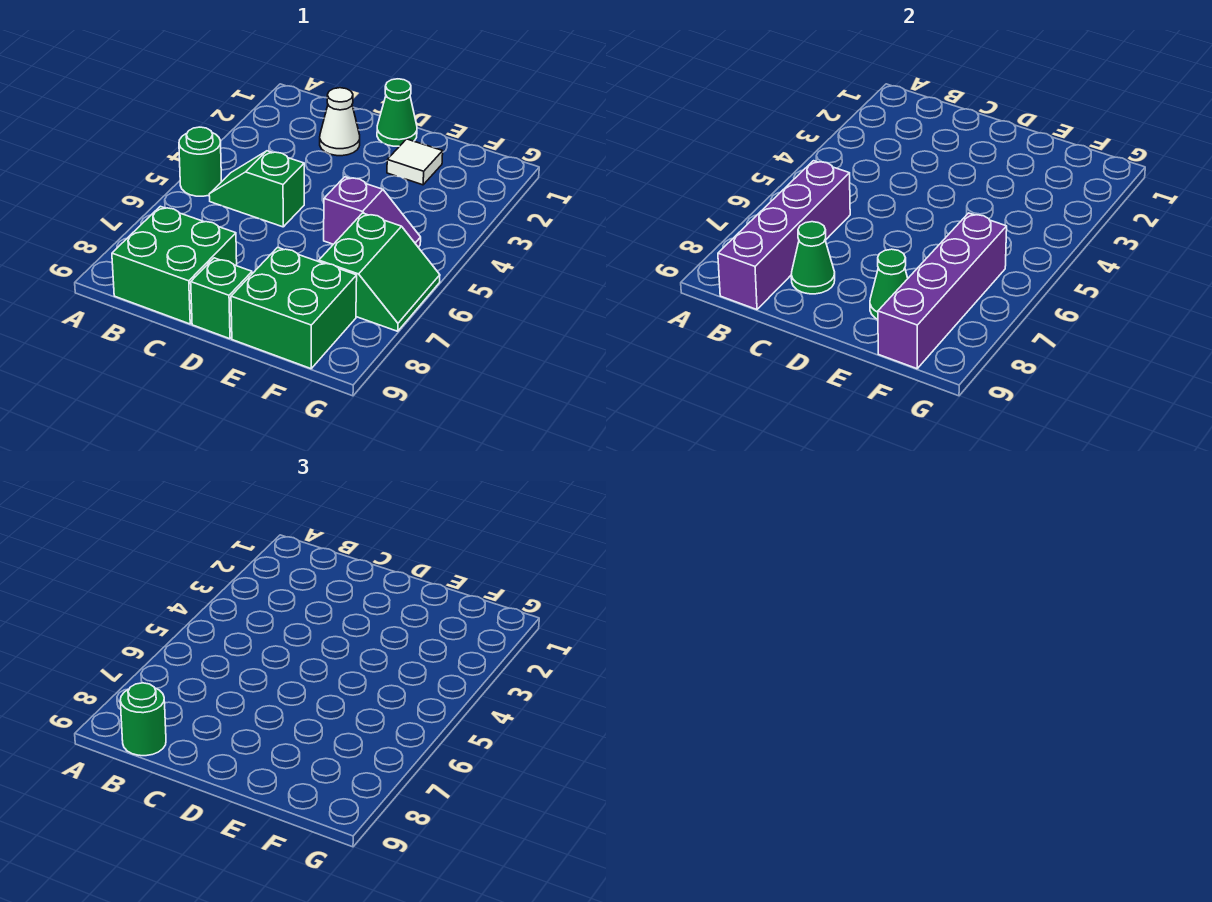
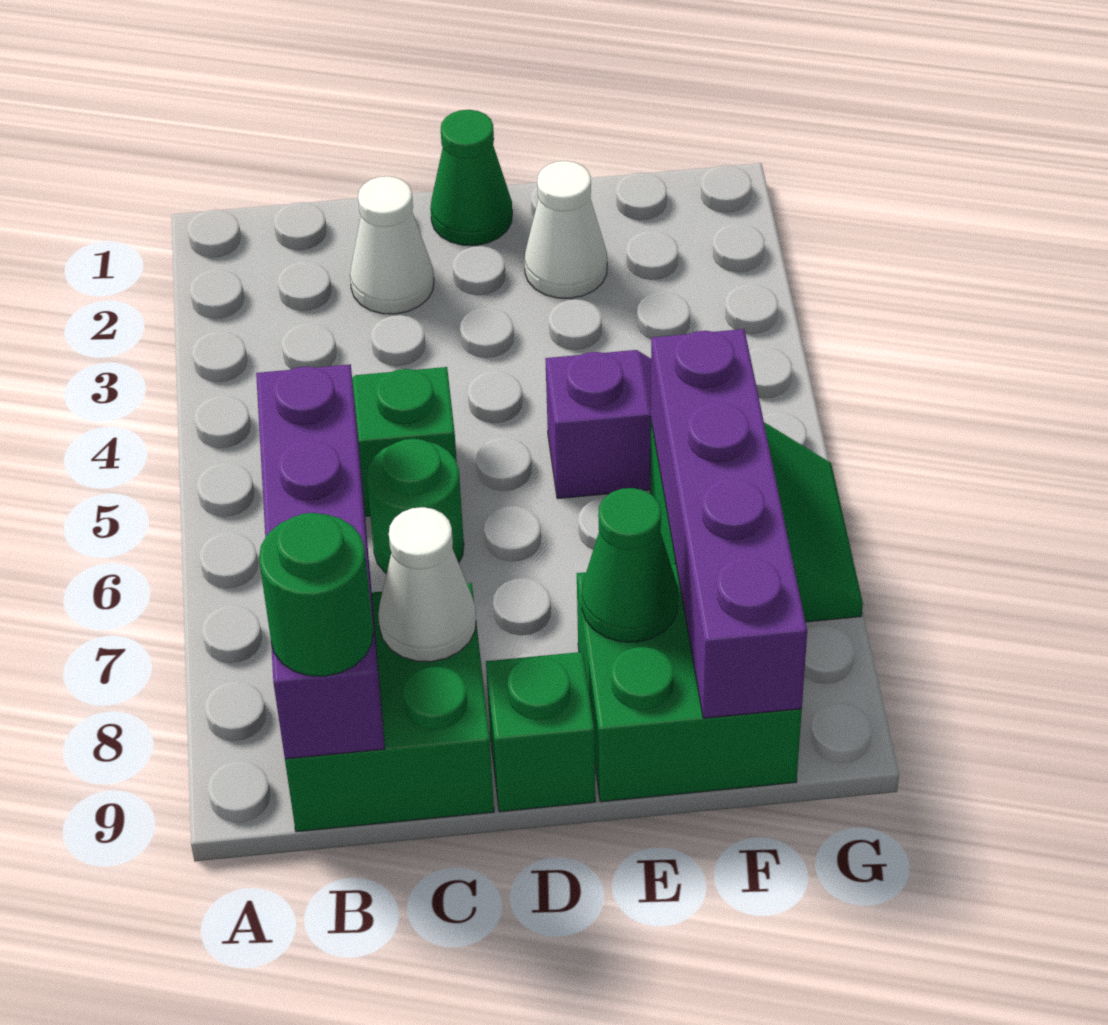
green 1x1 round brick [179,127,221,196] -> green 1x1 round brick moved to [367,439,464,574]
green 1x1 cone [791,222,835,294] -> white 1x1 cone [378,507,476,662]
white 1x1 tile [387,139,443,185] -> white 1x1 cone [524,161,607,298]

